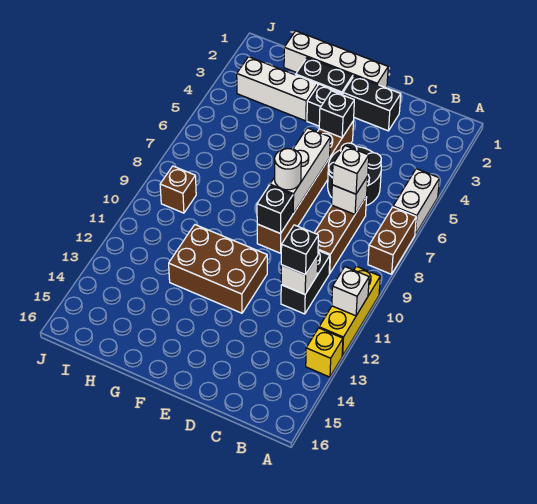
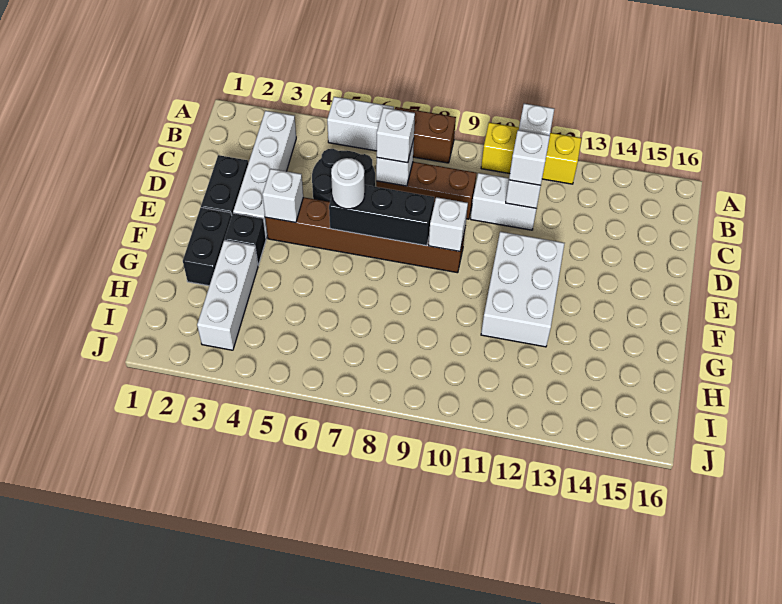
yellow 1x1 brick [306,328,343,377] -> none
black 1x2 brick [281,251,330,314] -> white 1x2 brick [471,173,536,230]
black 1x1 brick [281,225,318,275] -> white 1x1 brick [509,130,550,186]
white 1x4 brick [284,31,388,88] -> white 1x4 brick moved to [233,111,296,238]
black 1x1 brick [319,91,354,138] -> white 1x1 brick [262,169,303,223]
white 1x3 brick [270,128,330,214] -> black 1x3 brick [329,185,434,246]
white 1x1 round brick [275,148,301,190] -> white 1x1 round brick moved to [331,158,365,209]
black 1x1 brick [257,185,293,234] -> white 1x1 brick [429,197,468,251]
brown 2x3 brick [169,225,267,313] -> white 2x3 brick [481,232,565,347]
brown 1x1 brick [160,166,196,213] -> none

